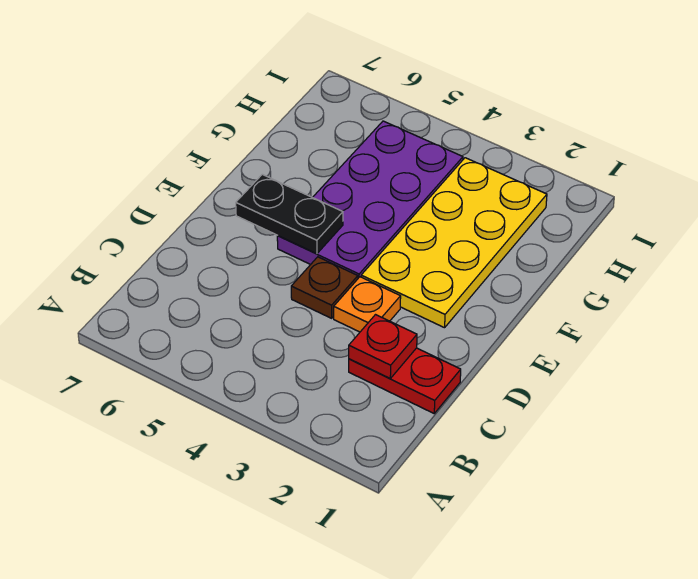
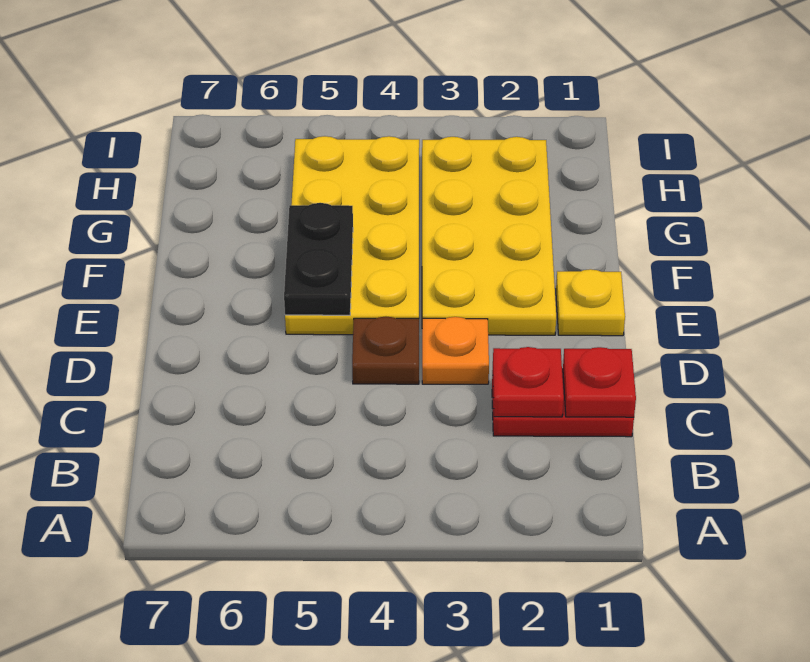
none -> red 1x1 plate [563,347,636,417]
none -> yellow 1x1 plate [556,269,625,336]
purple 2x4 plate [277,121,463,278] -> yellow 2x4 plate [285,136,419,335]
black 1x2 plate [236,174,343,254] -> black 1x2 plate turned to [284,203,353,315]

